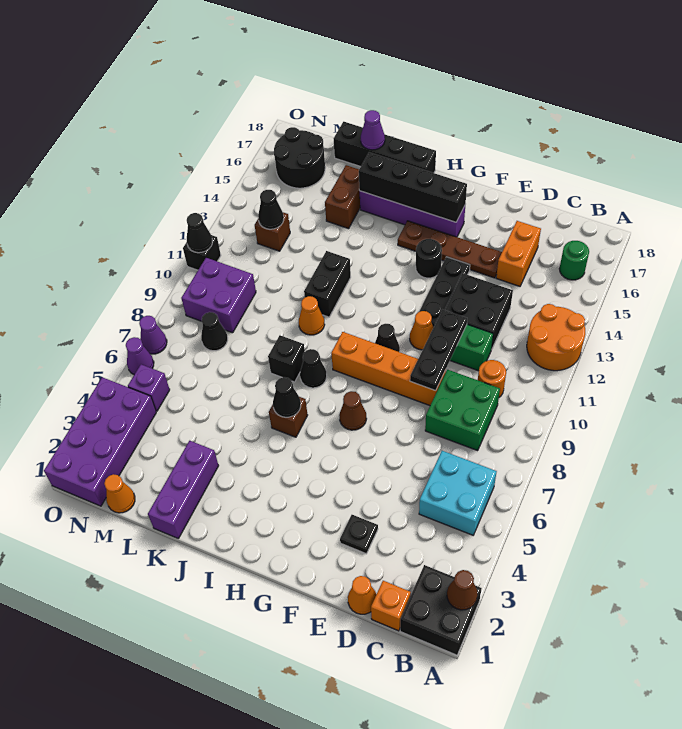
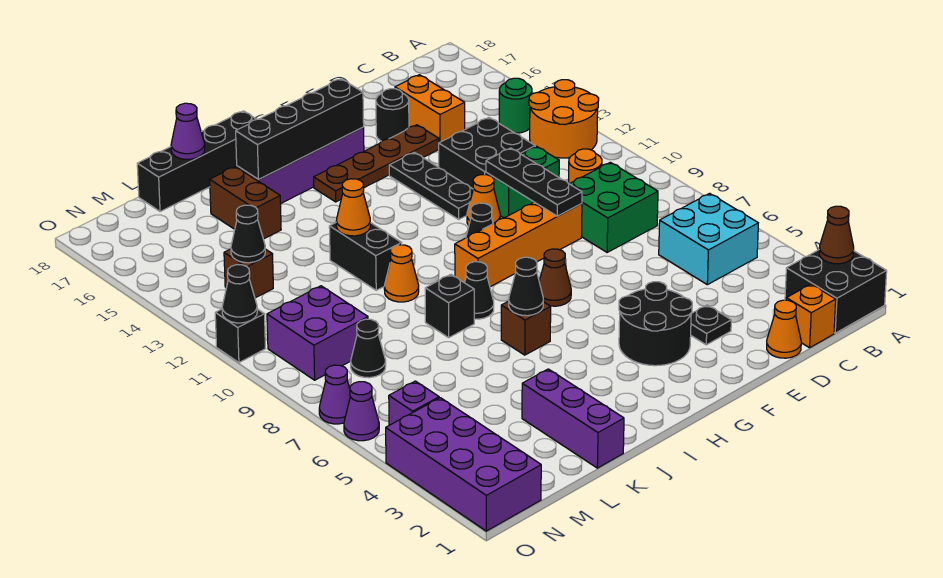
green 1x1 round brick [559,241,589,280] -> green 1x1 round brick moved to [499,78,532,133]
black 1x1 round brick [416,239,442,278] -> black 1x1 round brick moved to [376,89,409,141]
orange 1x1 cone [104,474,135,513] -> orange 1x1 cone moved to [336,179,371,236]
black 2x2 round brick [274,127,325,188] -> black 2x2 round brick moved to [619,282,692,366]

